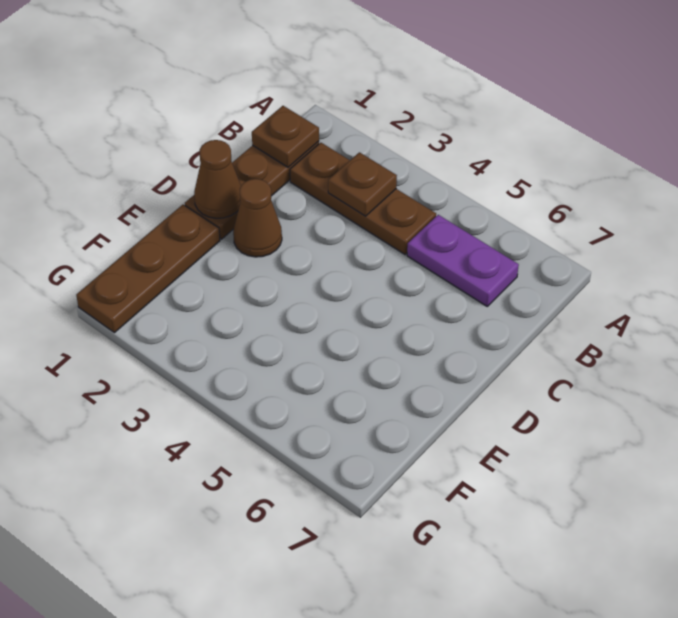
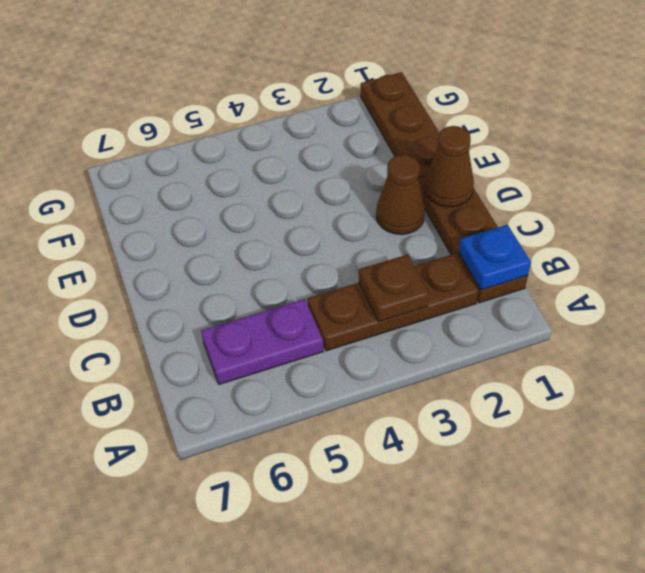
brown 1x1 plate [252,106,319,167] -> blue 1x1 plate [459,225,531,290]

